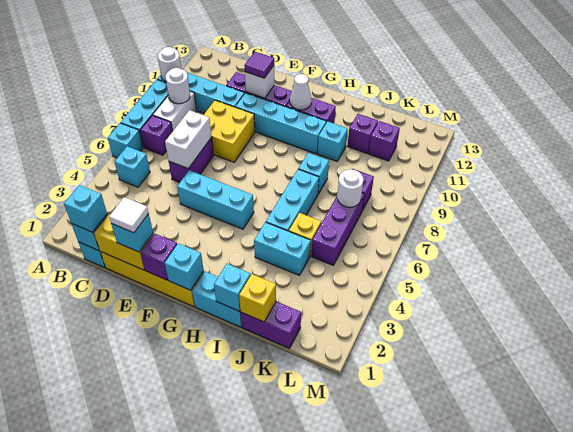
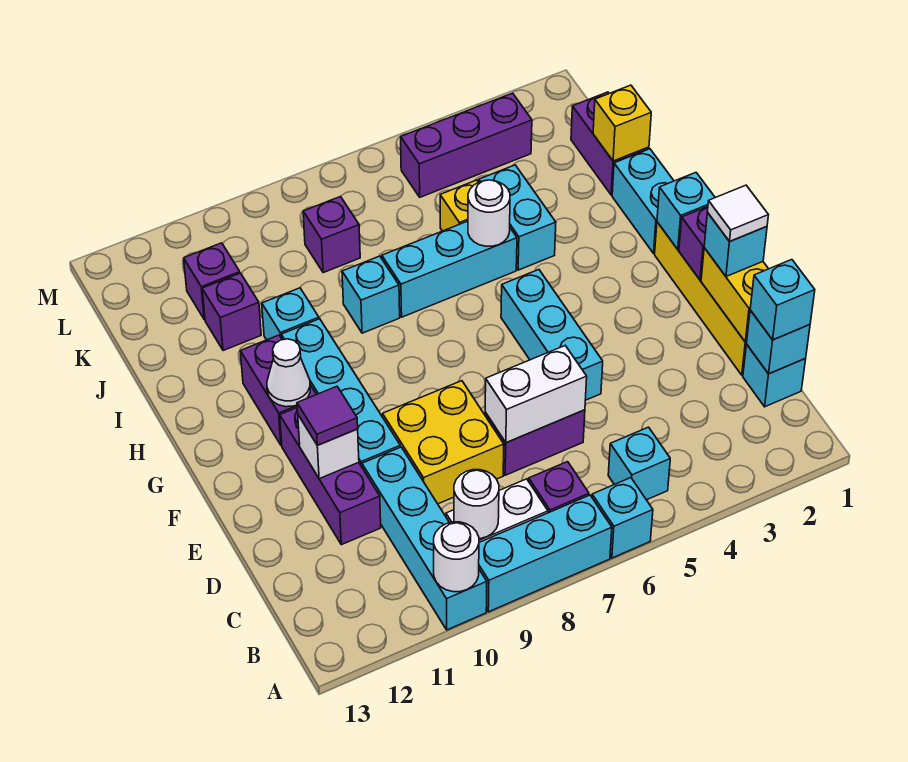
cyan 1x1 brick [214,264,251,311] -> none
purple 1x3 brick [311,193,364,265] -> purple 1x3 brick moved to [401,93,532,197]
white 1x1 round brick [337,169,363,207] -> white 1x1 round brick moved to [468,180,510,246]

